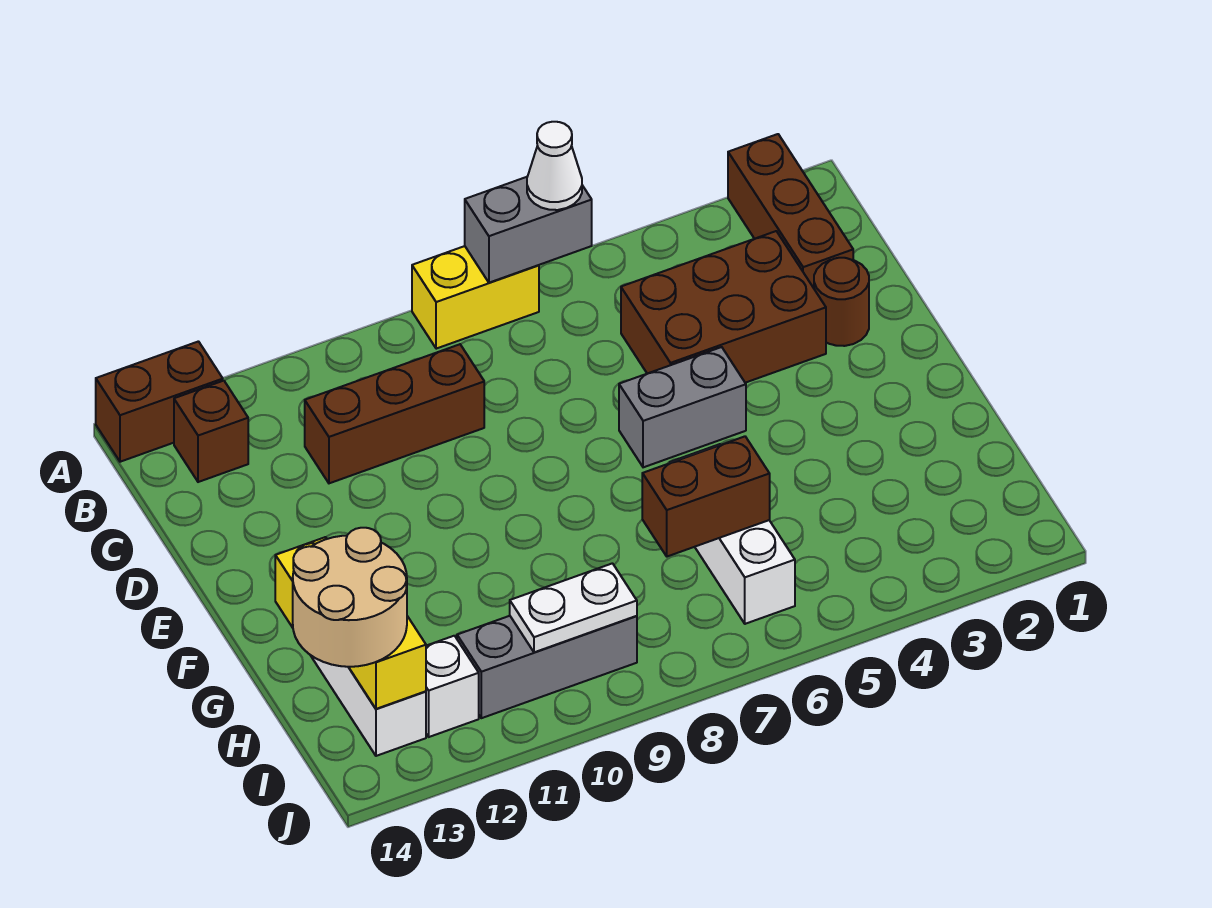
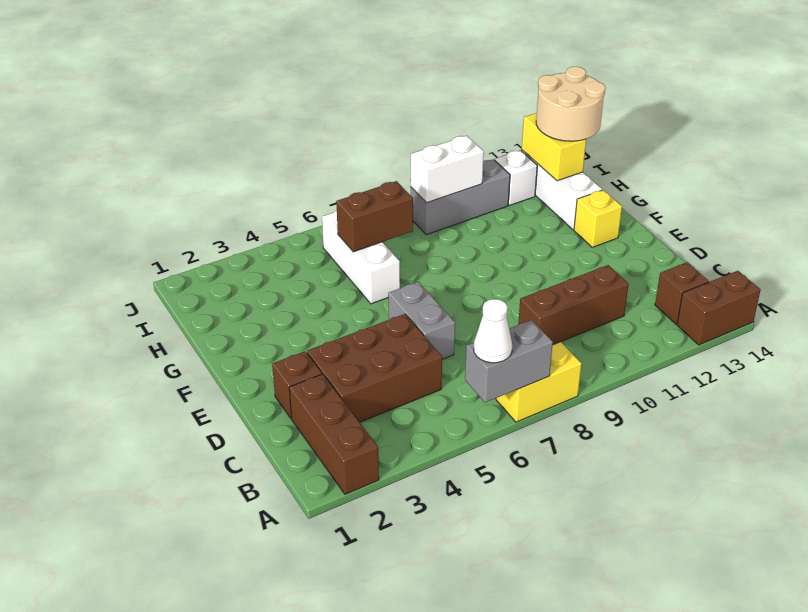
brown 1x1 round brick [814,258,869,346] -> brown 1x1 brick [272,351,322,419]
grey 1x2 brick [619,347,746,467] -> grey 1x2 brick turned to [388,282,455,359]
white 1x2 plate [510,563,637,652] -> white 1x2 brick [411,136,484,203]

